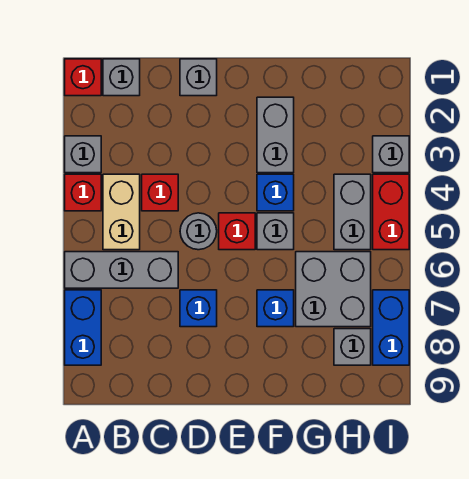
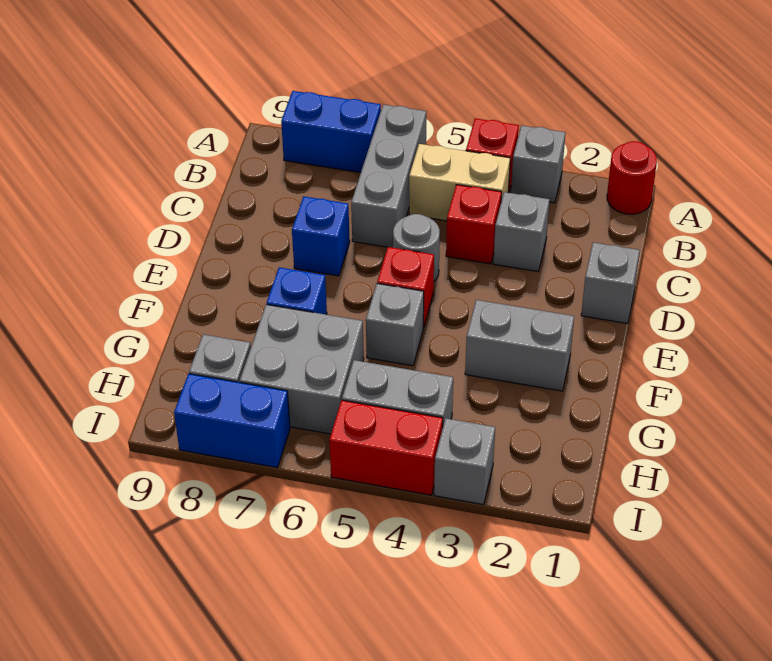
red 1x1 brick [65,59,101,96] -> red 1x1 round brick [607,141,657,214]
grey 1x1 brick [103,59,140,96] -> grey 1x1 brick moved to [493,192,550,271]
blue 1x1 brick [257,174,294,211] -> none

